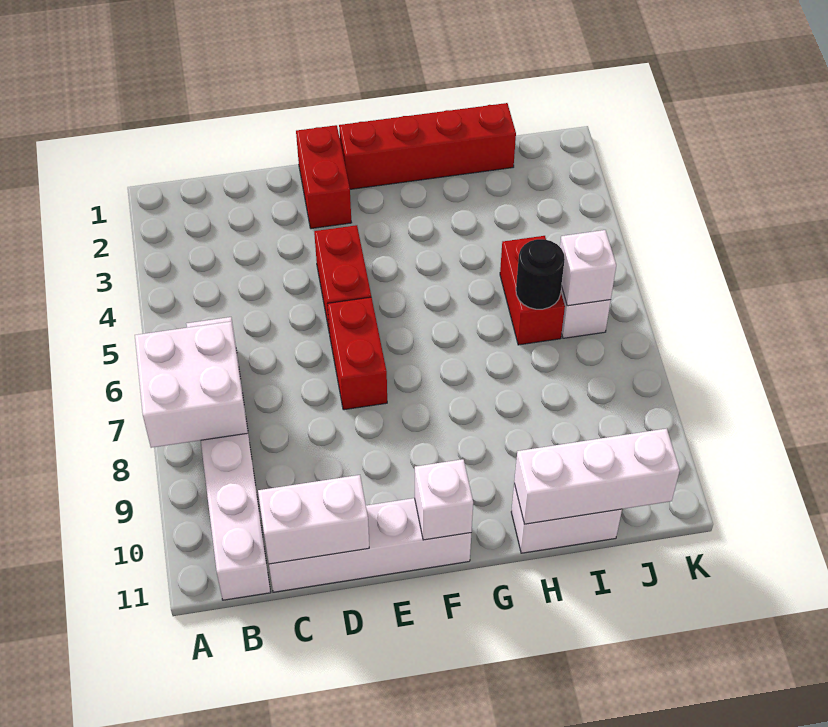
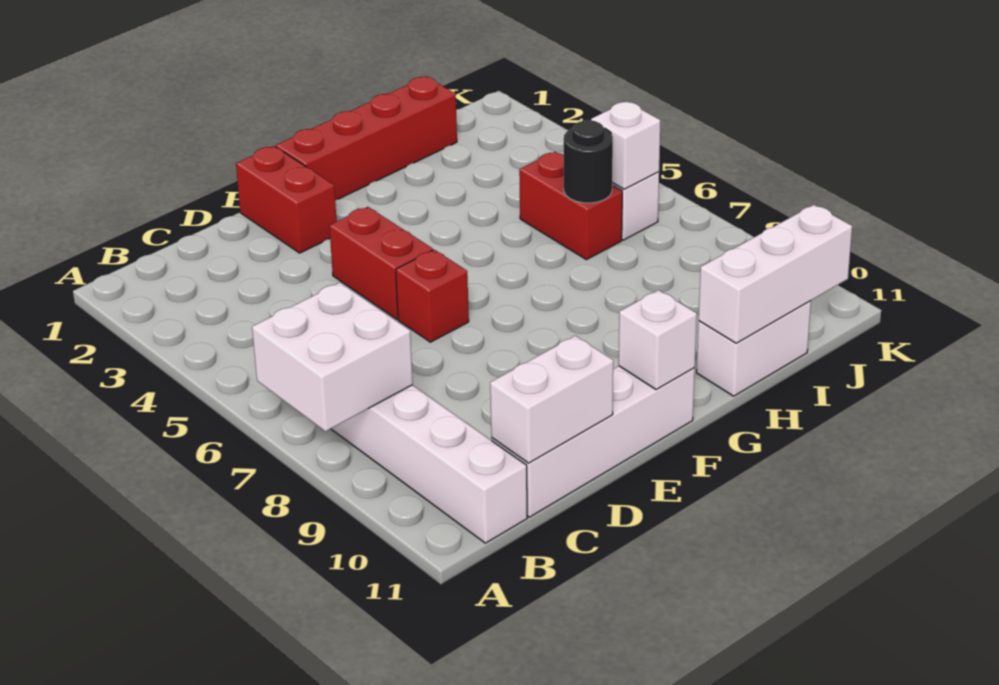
red 1x2 brick [327,297,387,410] -> red 1x1 brick [396,250,469,342]

